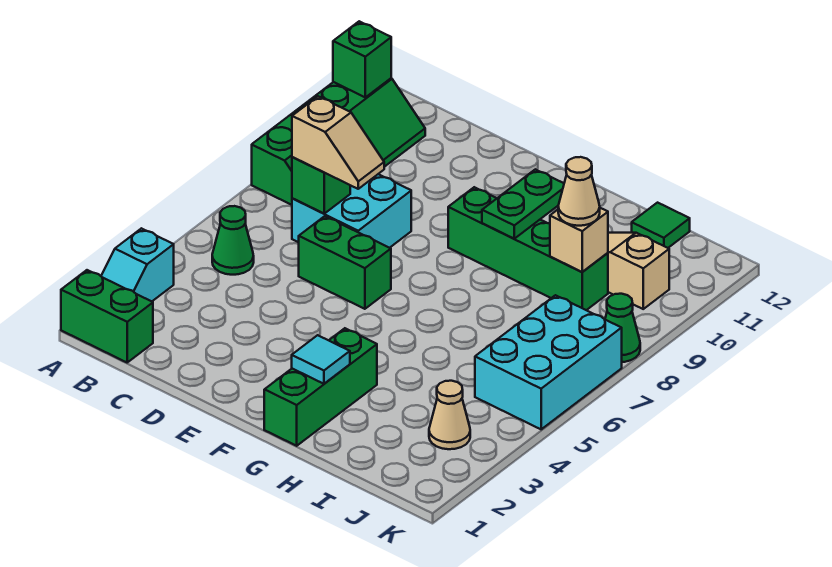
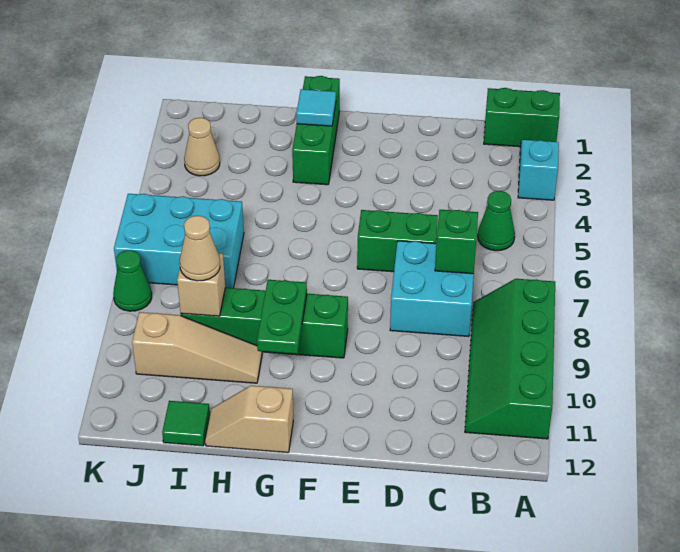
green 1x1 brick [333,21,391,97] -> none
tan 1x2 slope [292,96,384,189] -> tan 1x2 slope moved to [205,386,293,453]
cyan 2x3 brick [475,295,622,429] -> cyan 2x3 brick turned to [114,194,244,288]

